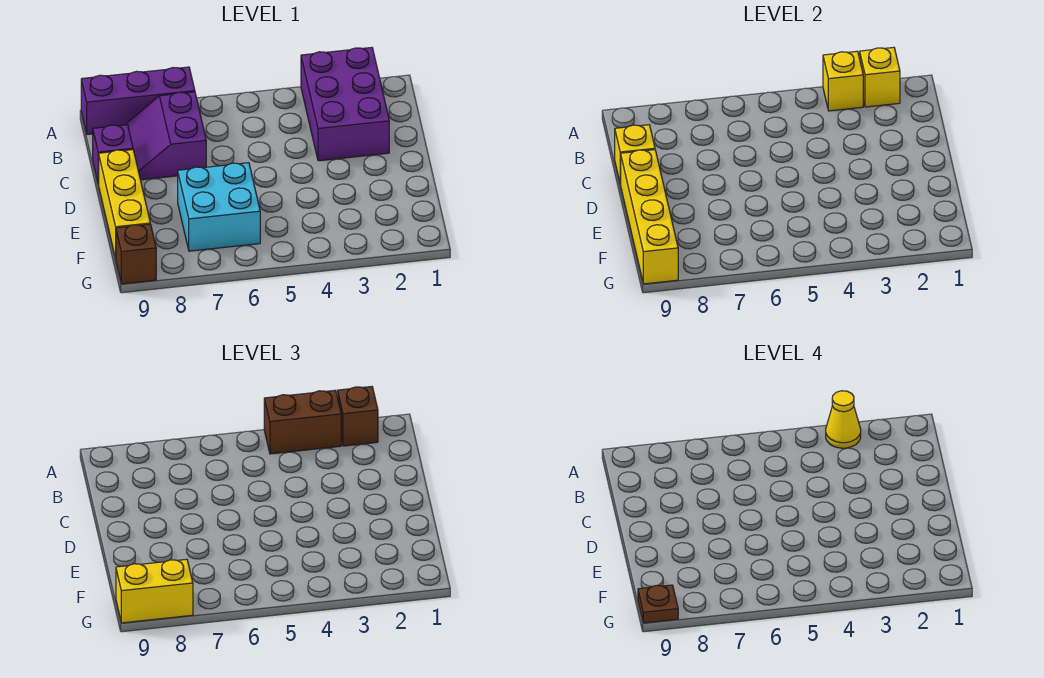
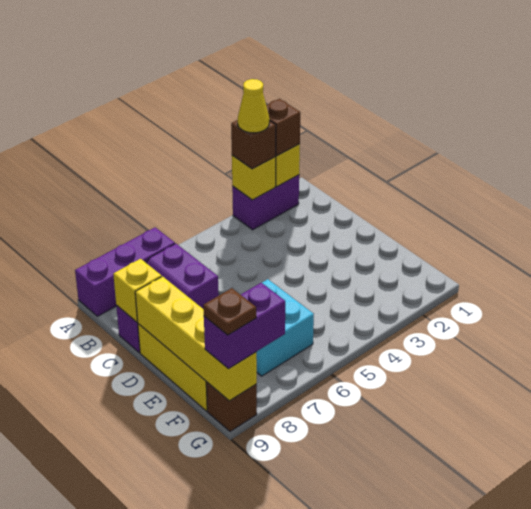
purple 2x3 brick [301,47,389,161] -> purple 1x2 brick [232,175,299,230]
brown 1x2 brick [264,390,341,454] -> brown 1x1 brick [231,120,276,169]
yellow 1x2 brick [116,559,193,623] -> purple 1x2 brick [204,283,285,369]

